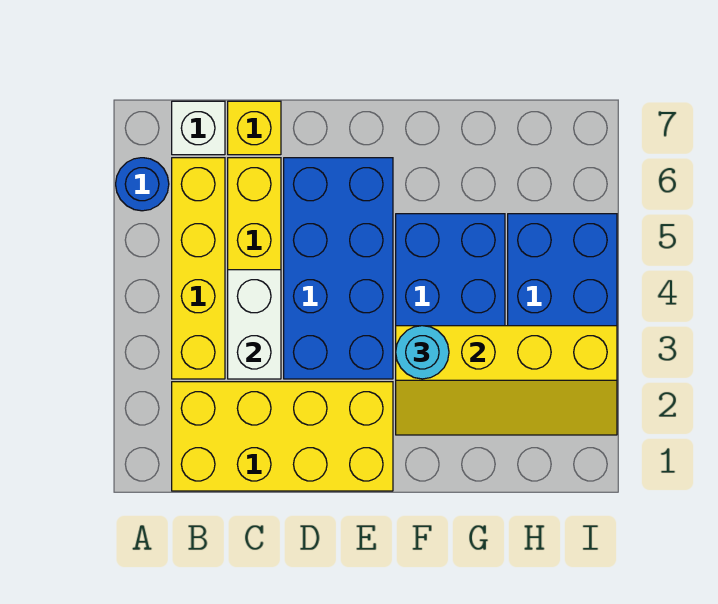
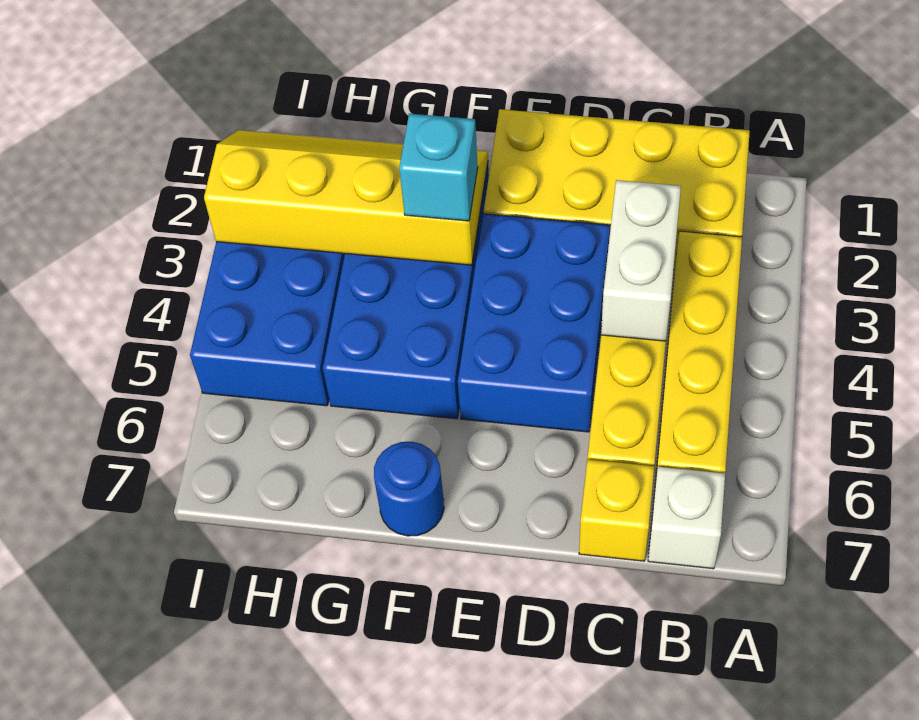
blue 1x1 round brick [116,158,169,211] -> blue 1x1 round brick moved to [374,442,444,536]
blue 2x4 brick [284,158,393,379] -> blue 2x3 brick [458,214,610,432]
cyan 1x1 round brick [396,326,449,379] -> cyan 1x1 brick [399,114,478,221]

